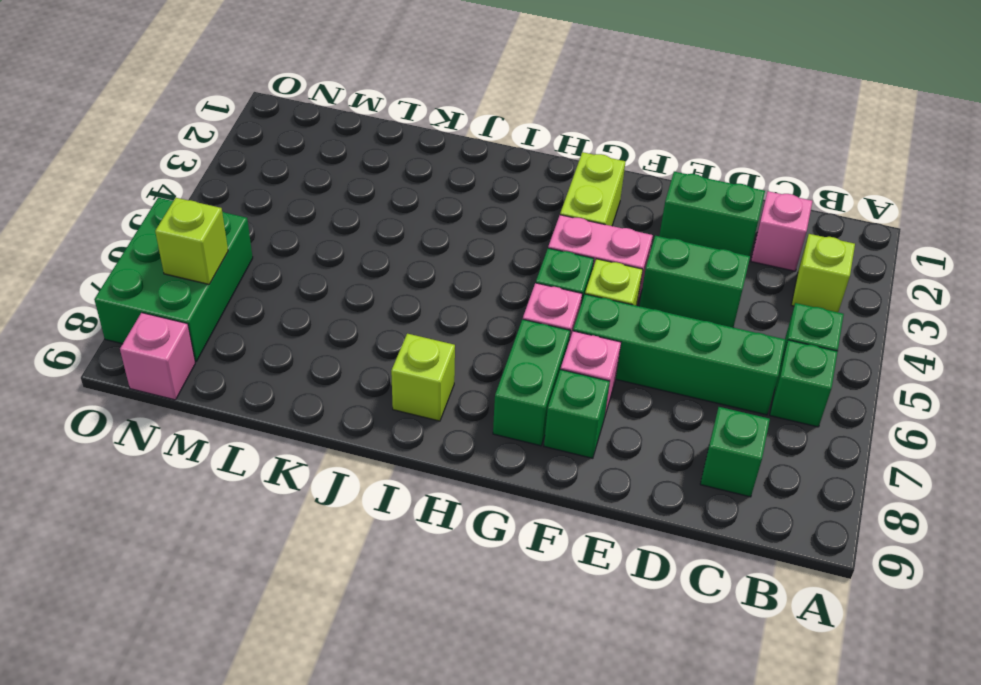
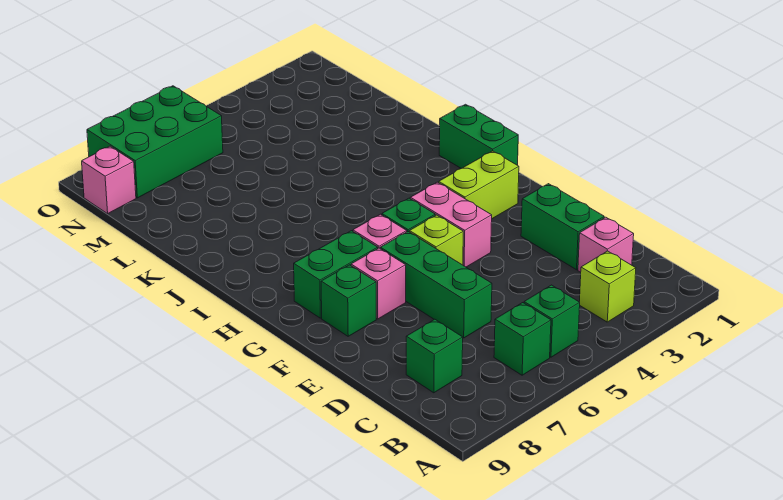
green 1x4 brick [573,294,785,415] -> green 1x3 brick [380,232,492,338]
green 1x2 brick [640,236,750,327] -> green 1x2 brick moved to [439,104,518,168]
lime 1x1 brick [391,334,455,421] -> none
lime 1x1 brick [155,198,228,284] -> none

